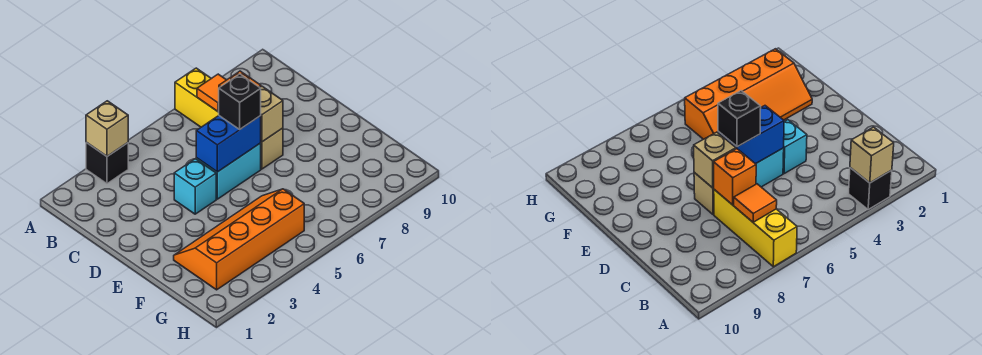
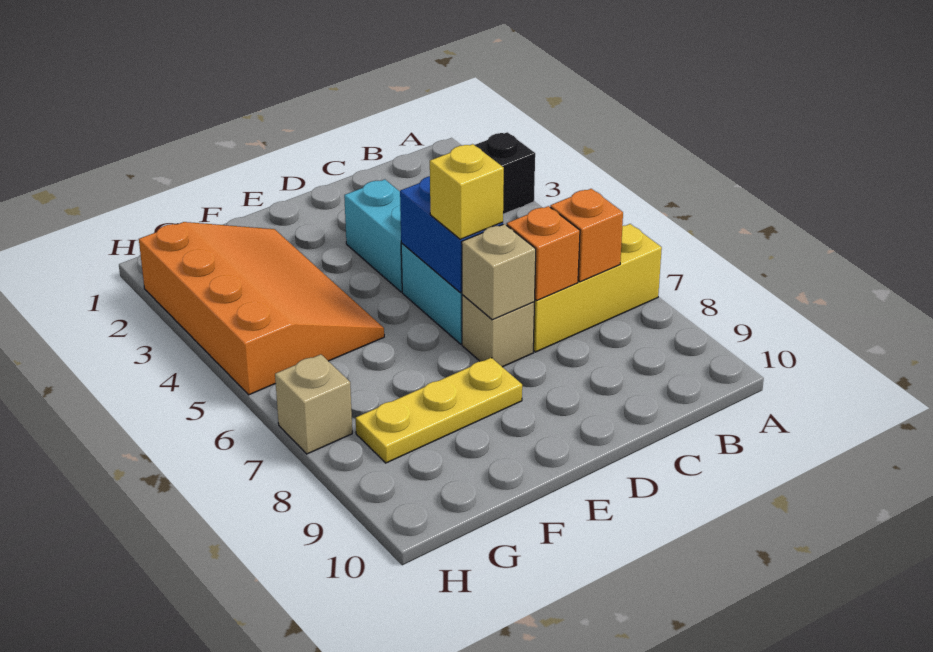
tan 1x1 brick [86,101,128,156] -> tan 1x1 brick moved to [275,354,352,454]
orange 1x1 tile [197,74,226,111] -> orange 1x1 brick [550,189,623,282]
cyan 1x1 brick [174,159,216,214] -> cyan 1x2 brick [344,179,402,292]
black 1x1 brick [219,74,261,130] -> yellow 1x1 brick [430,144,504,239]
none -> yellow 1x3 plate [356,358,522,463]
orange 2x4 slope [174,189,304,290] -> orange 3x4 slope [139,222,384,395]

